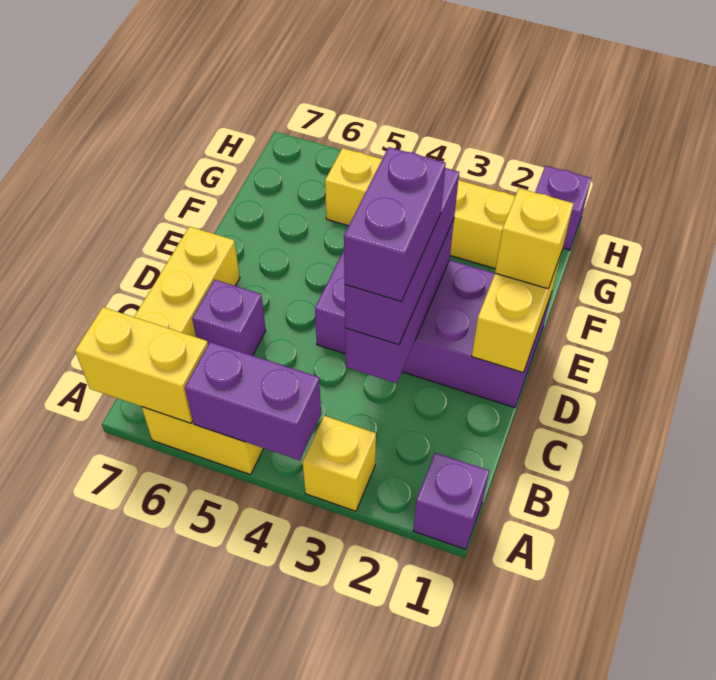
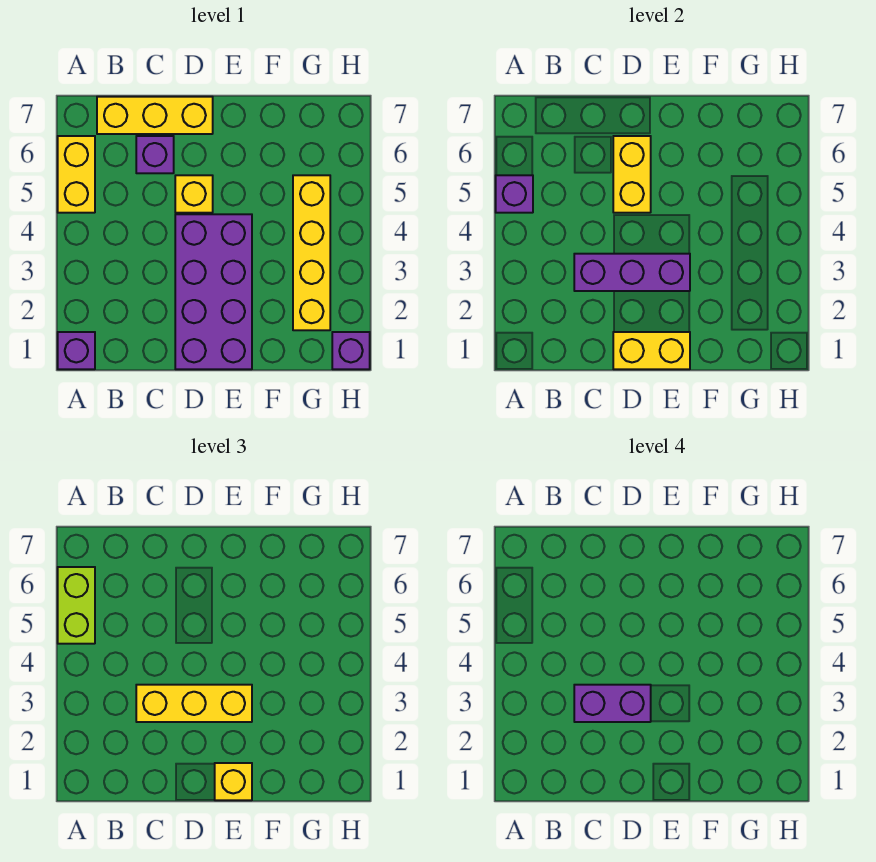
yellow 1x1 brick [303,416,376,511] -> yellow 1x1 brick moved to [175,175,213,213]
purple 1x2 brick [185,342,321,460] -> purple 1x1 brick [496,175,533,213]
none -> lime 1x2 brick [58,567,95,644]
yellow 1x2 brick [75,307,208,423] -> yellow 1x2 brick moved to [613,136,651,213]
purple 1x3 brick [345,168,459,345] -> yellow 1x3 brick [136,685,252,722]

